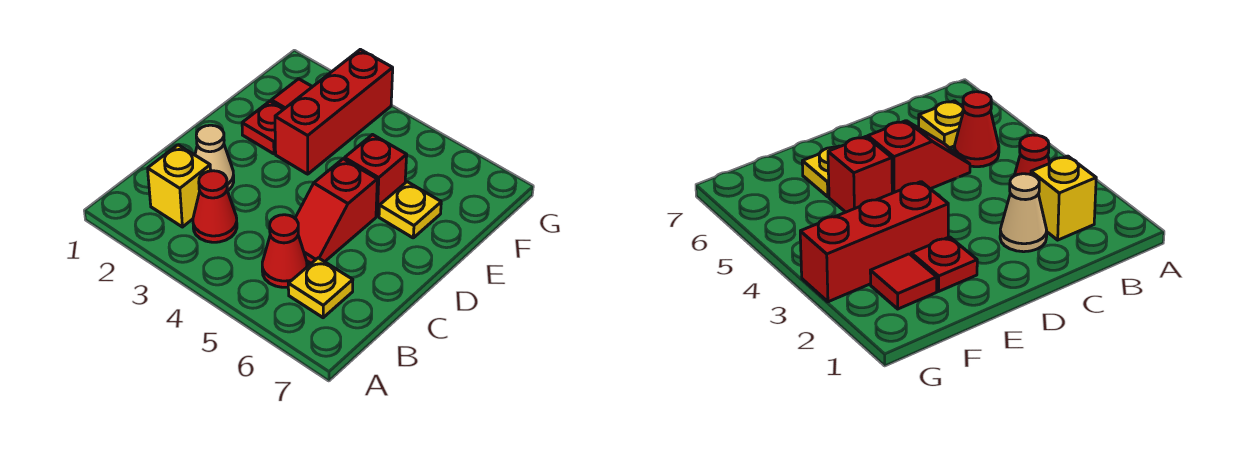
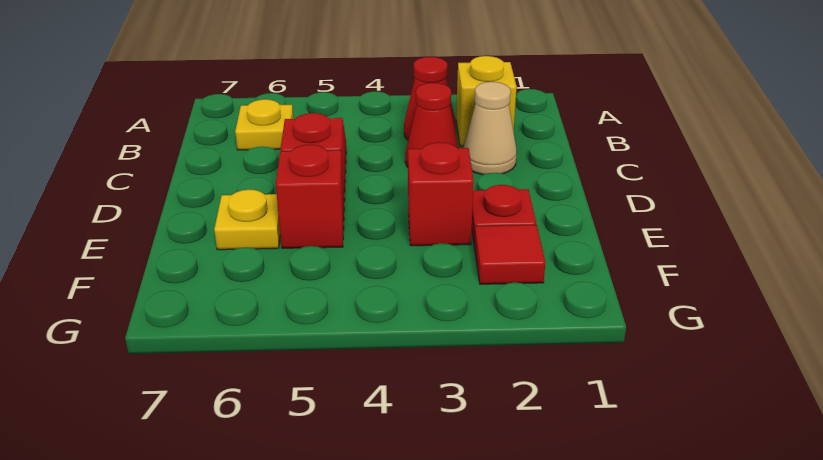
red 1x1 cone [262,215,307,287] -> red 1x1 cone moved to [405,83,459,167]
red 1x3 brick [275,49,393,174] -> red 1x1 brick [408,142,474,246]

